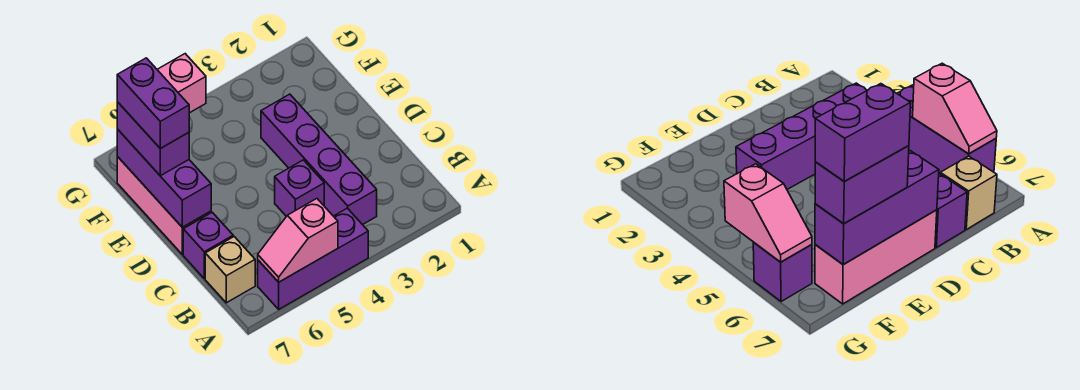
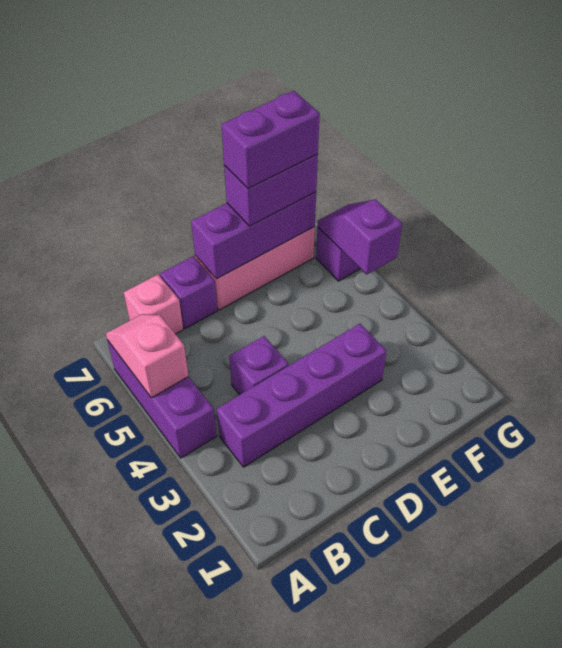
tan 1x1 brick [205,237,255,303] -> pink 1x1 brick [124,275,183,334]
pink 1x2 slope [157,54,206,113] -> purple 1x2 slope [318,199,402,274]

